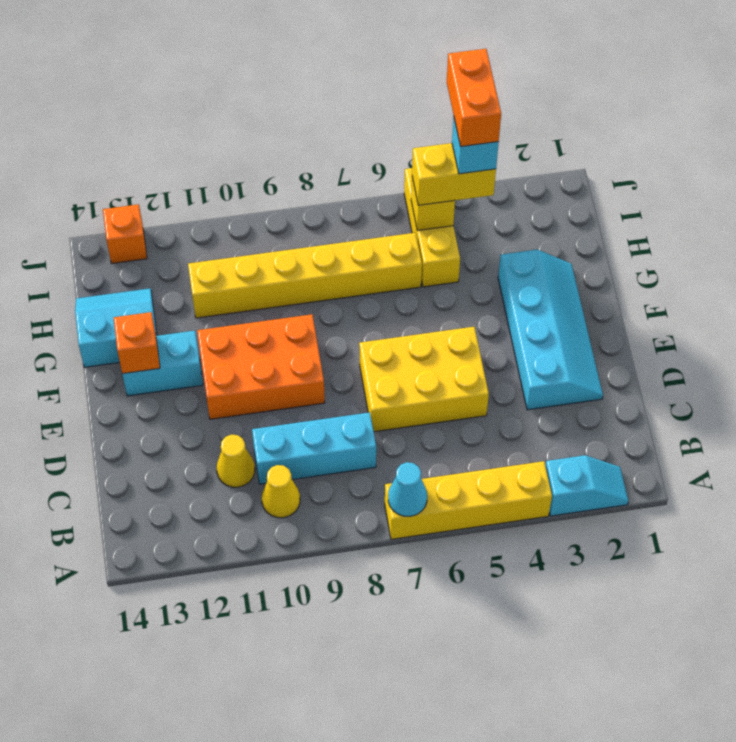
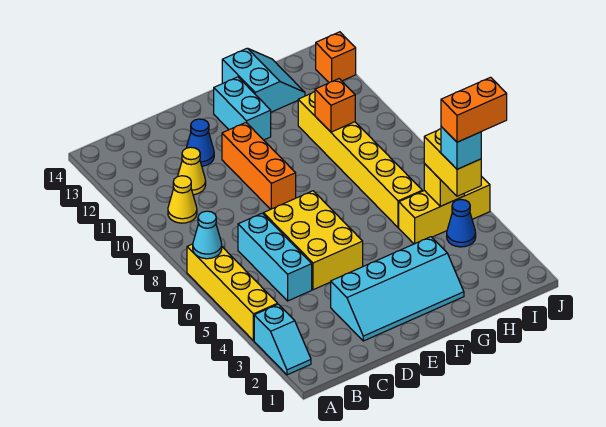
cyan 1x3 brick [252,412,376,484] -> cyan 1x3 brick moved to [238,213,312,301]
none -> blue 1x1 cone [186,119,214,166]
orange 2x3 brick [197,314,325,419] -> orange 1x3 brick [222,123,296,209]
orange 1x1 brick [114,312,160,374] -> orange 1x1 brick moved to [315,79,355,132]
none -> blue 1x1 cone [447,199,476,247]

